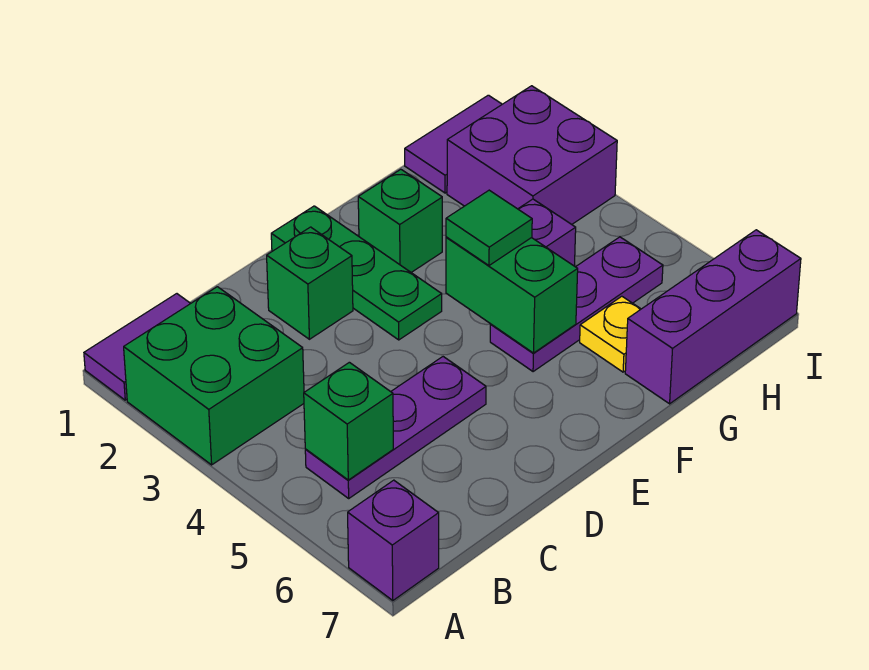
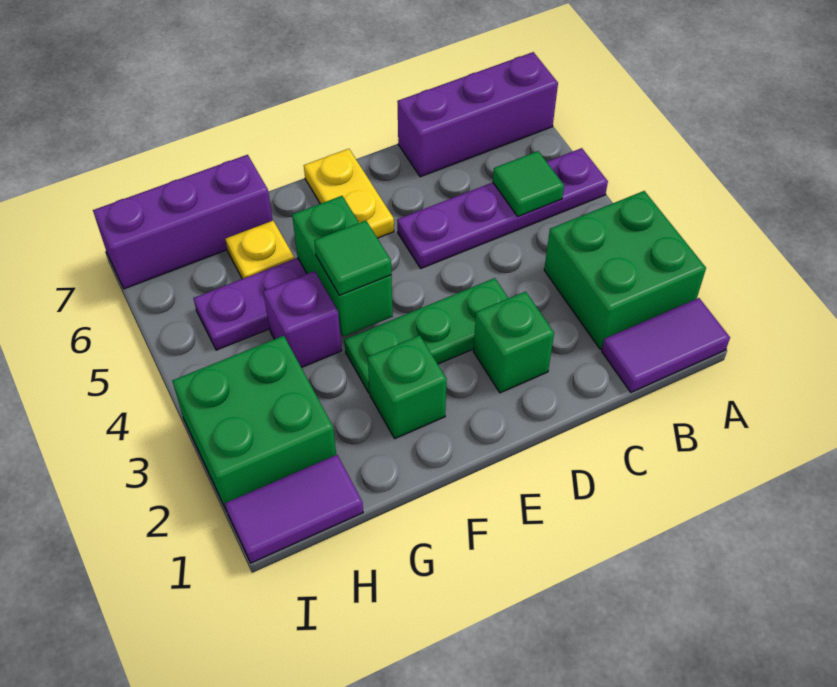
purple 1x1 brick [348,480,439,601] -> purple 1x3 brick [397,52,558,177]
purple 1x3 plate [305,357,486,498] -> purple 1x4 plate [397,148,608,268]
green 1x1 brick [304,362,393,480] -> green 1x1 tile [493,151,564,216]
green 1x3 plate [271,206,442,340] -> green 1x3 plate turned to [344,278,509,393]
none -> yellow 1x2 plate [304,149,394,238]
purple 2x2 brick [447,86,617,224] -> green 2x2 brick [172,336,336,511]

